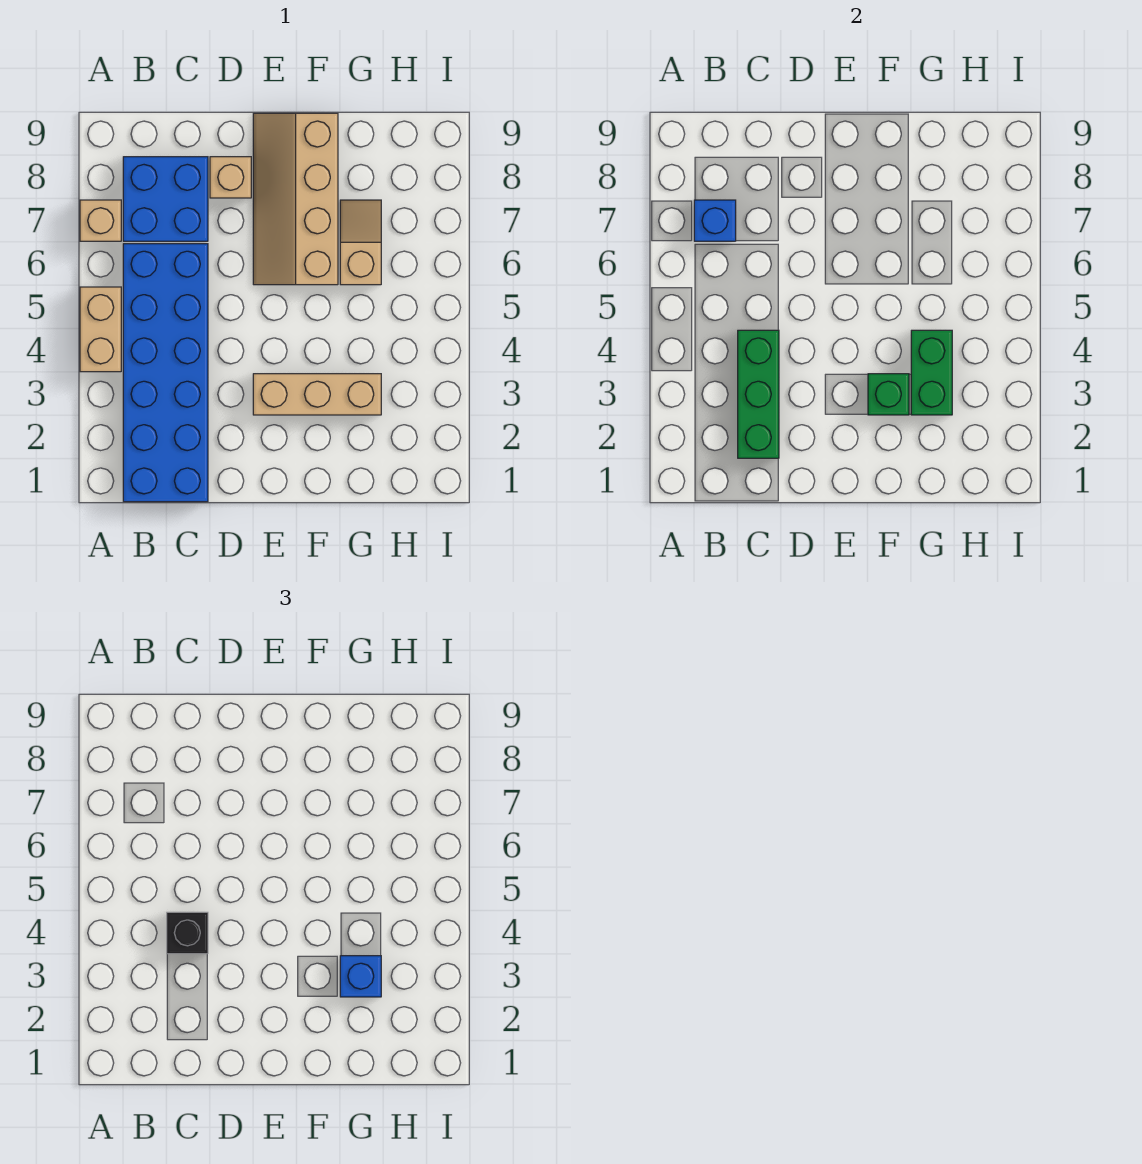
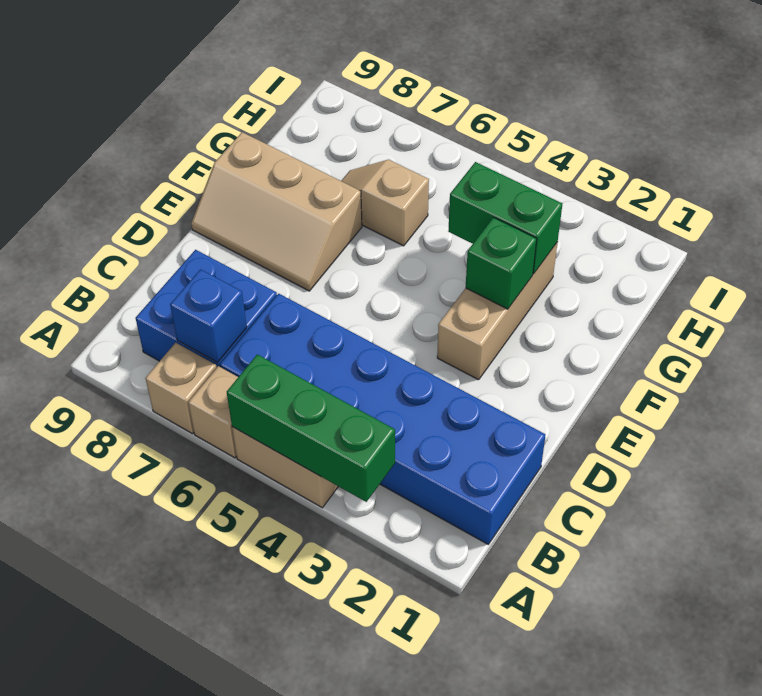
green 1x3 brick [738,330,779,458] -> green 1x3 brick moved to [227,354,395,502]
black 1x1 brick [167,912,208,954] -> none
tan 1x1 brick [210,157,251,198] -> tan 1x1 brick moved to [188,366,238,458]
tan 2x4 slope [253,113,338,285] -> tan 2x3 slope [191,132,362,291]
blue 1x1 brick [340,956,381,997] -> none

